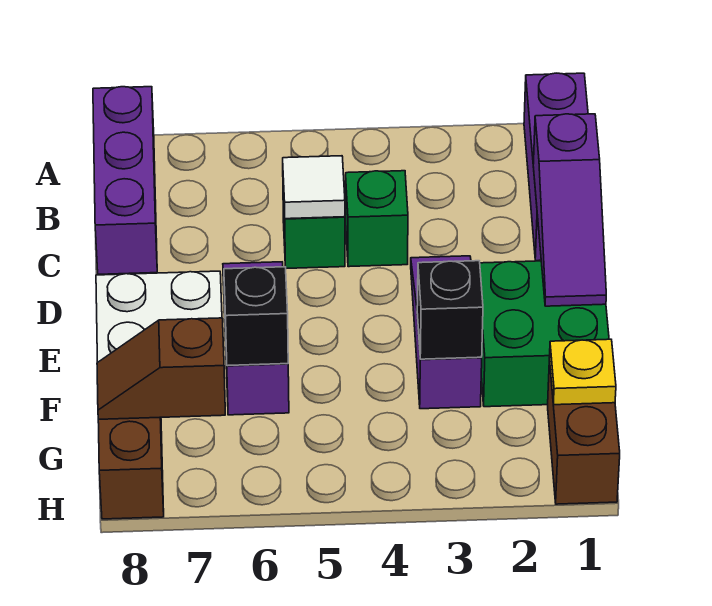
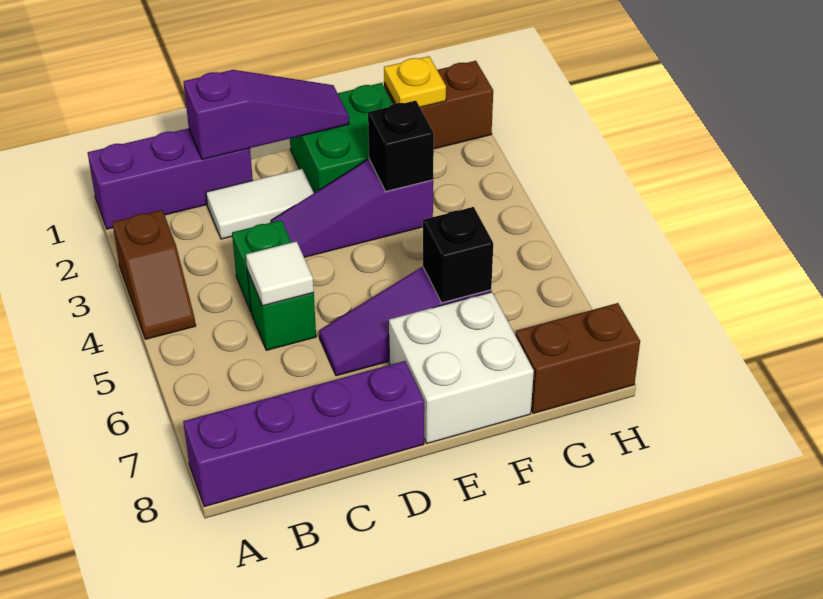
purple 1x3 brick [93,87,157,274] -> purple 1x4 brick [183,361,424,507]
none -> white 1x2 tile [206,169,314,239]
brown 1x2 slope [97,318,225,419] -> brown 1x2 slope moved to [112,210,196,339]

